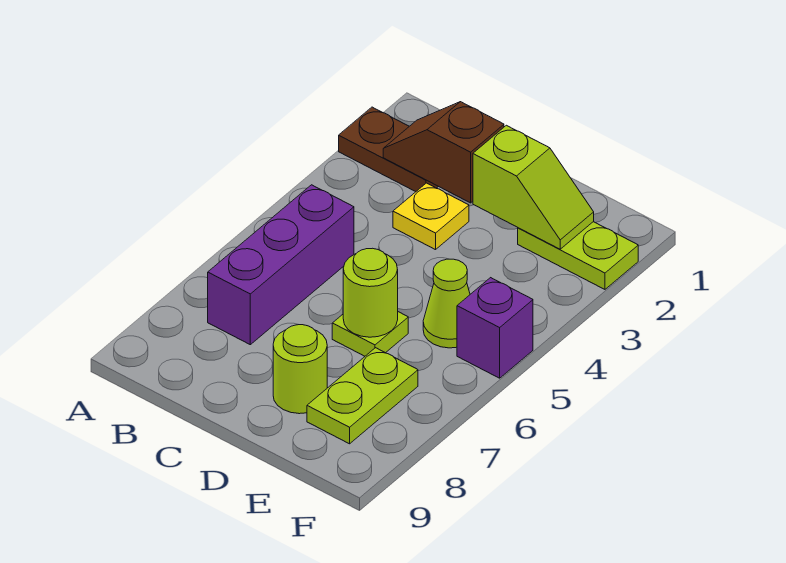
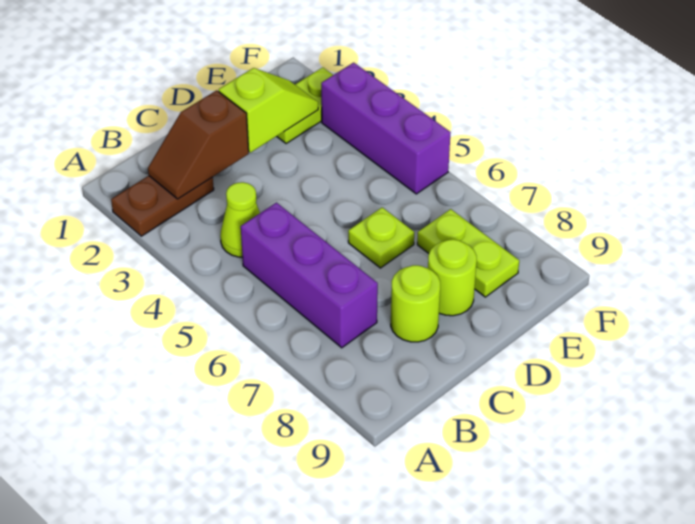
yellow 1x1 plate [393,183,469,250] -> none
lime 1x1 round brick [343,248,398,337] -> lime 1x1 round brick moved to [391,265,440,342]
lime 1x1 cone [423,259,470,348] -> lime 1x1 cone moved to [220,182,260,257]
purple 1x1 brick [457,278,533,378] -> purple 1x3 brick [321,63,451,194]

